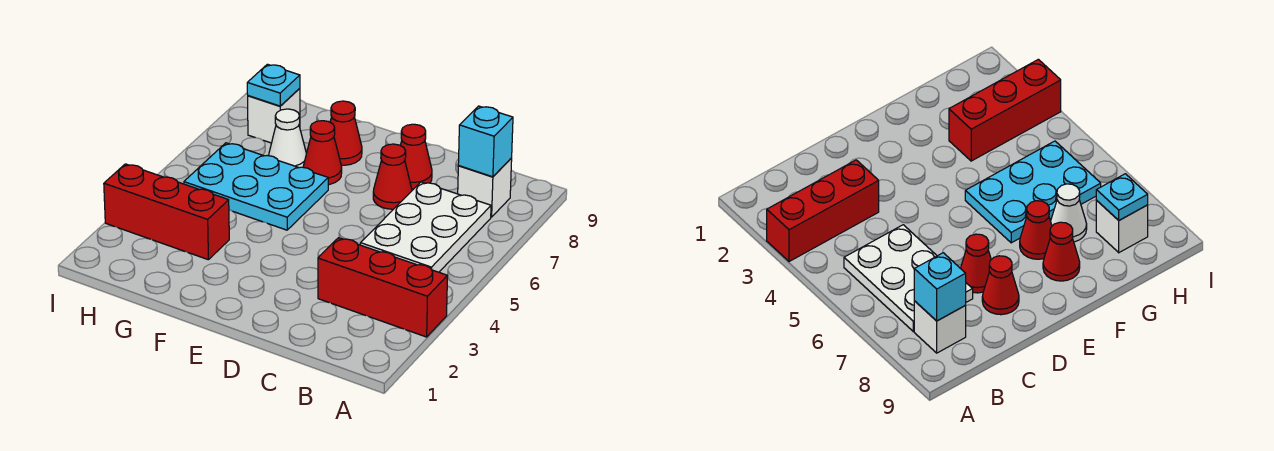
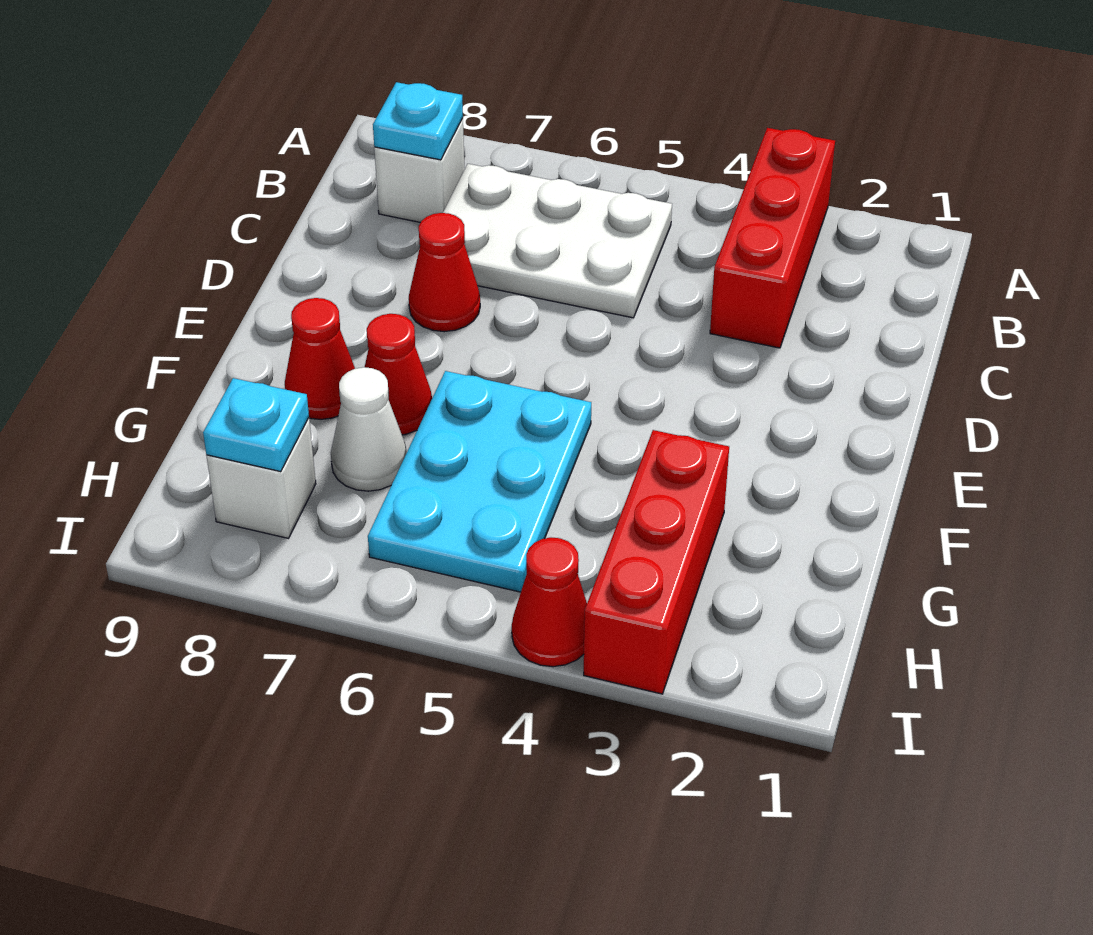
cyan 1x1 brick [458,106,513,177] -> cyan 1x1 plate [373,82,463,160]
red 1x1 cone [400,124,432,189] -> red 1x1 cone moved to [512,538,587,667]

